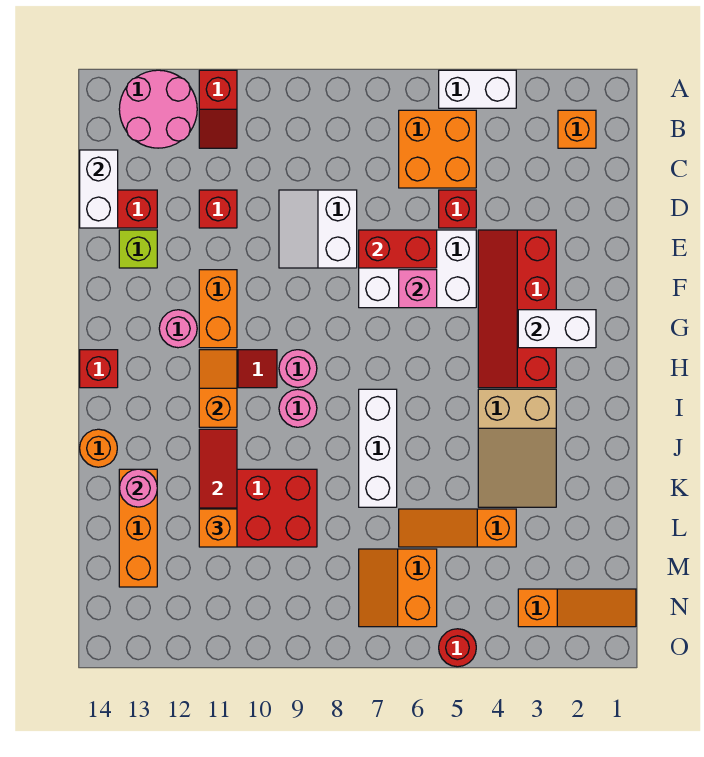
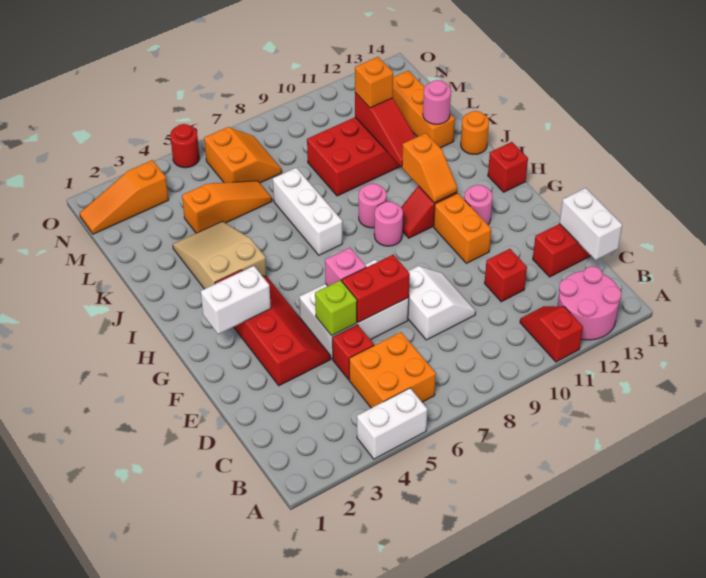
orange 1x1 brick [558,110,596,148] -> none
lime 1x1 brick [119,230,157,268] -> lime 1x1 brick moved to [315,280,357,336]

